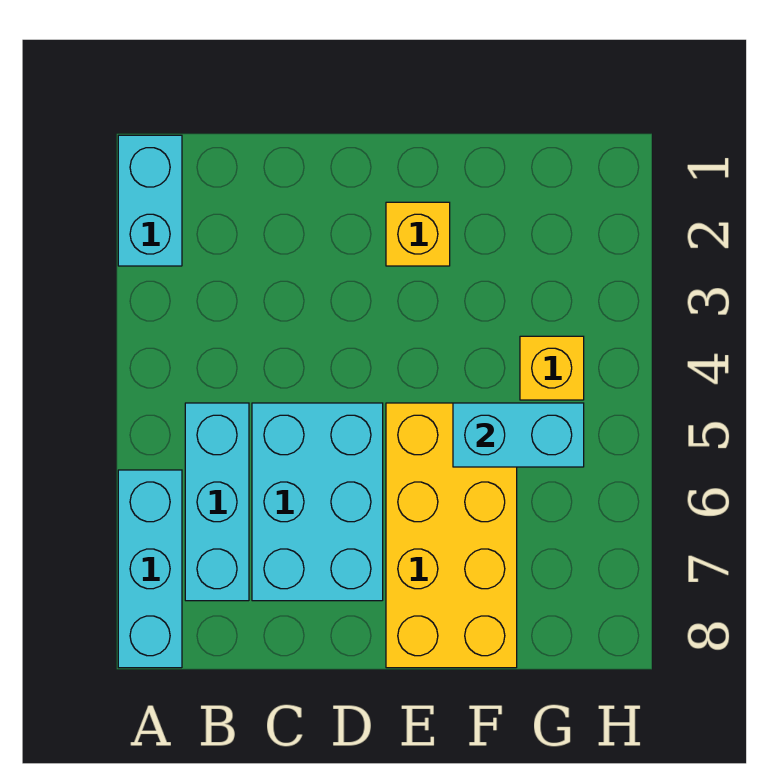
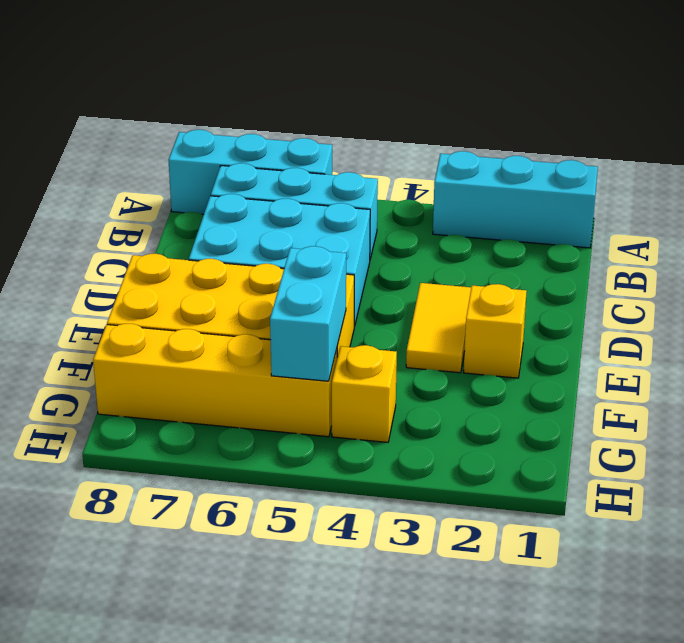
cyan 1x2 brick [118,135,182,266] -> cyan 1x3 brick [433,151,598,248]
none -> yellow 1x2 tile [406,283,471,373]
none -> yellow 1x4 brick [93,324,337,437]

